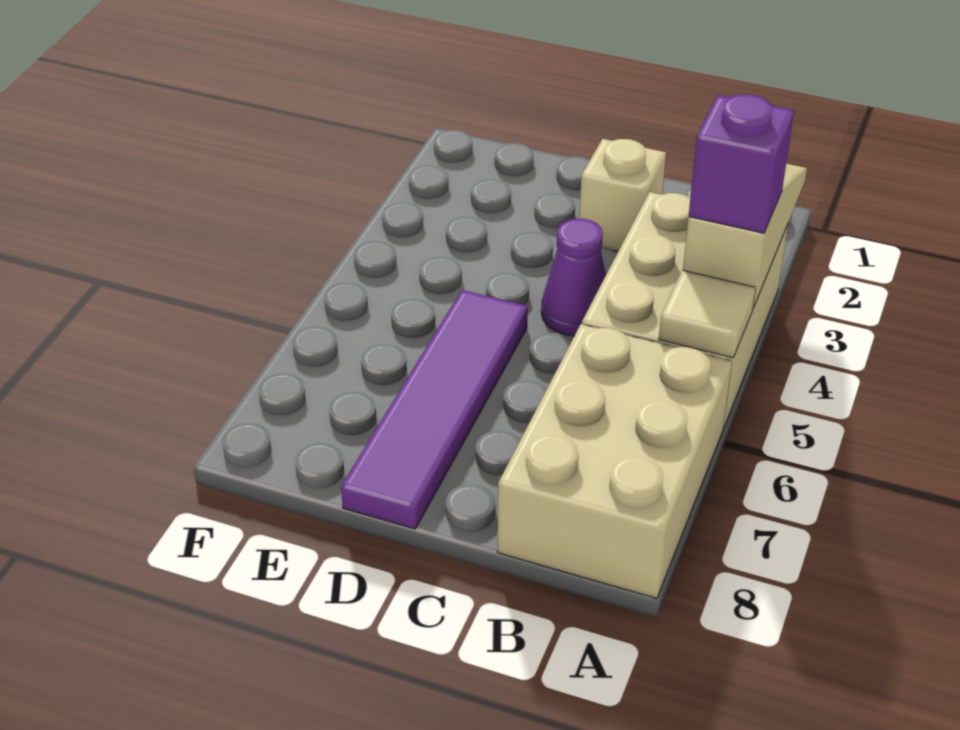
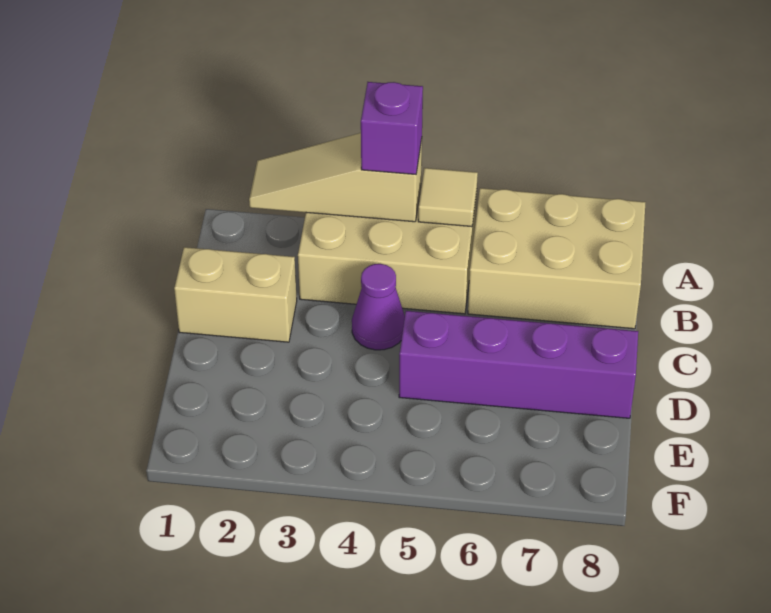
tan 1x1 brick [579,139,666,251] -> tan 1x2 brick [174,247,297,342]
purple 1x4 tile [341,290,528,529] -> purple 1x4 brick [399,311,638,418]

